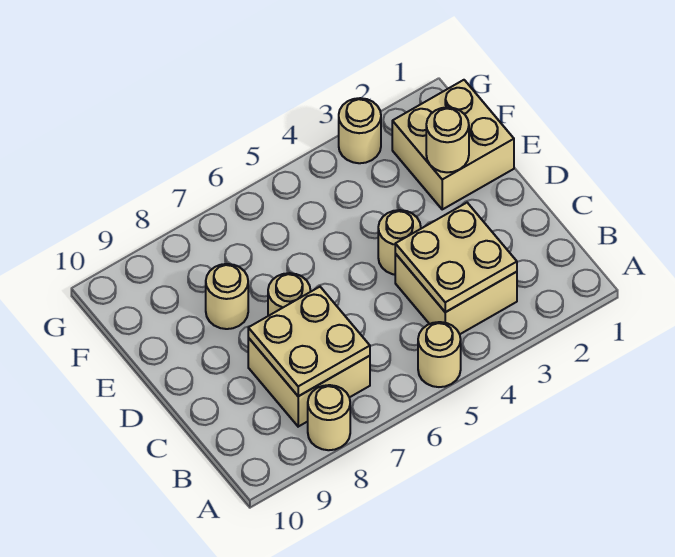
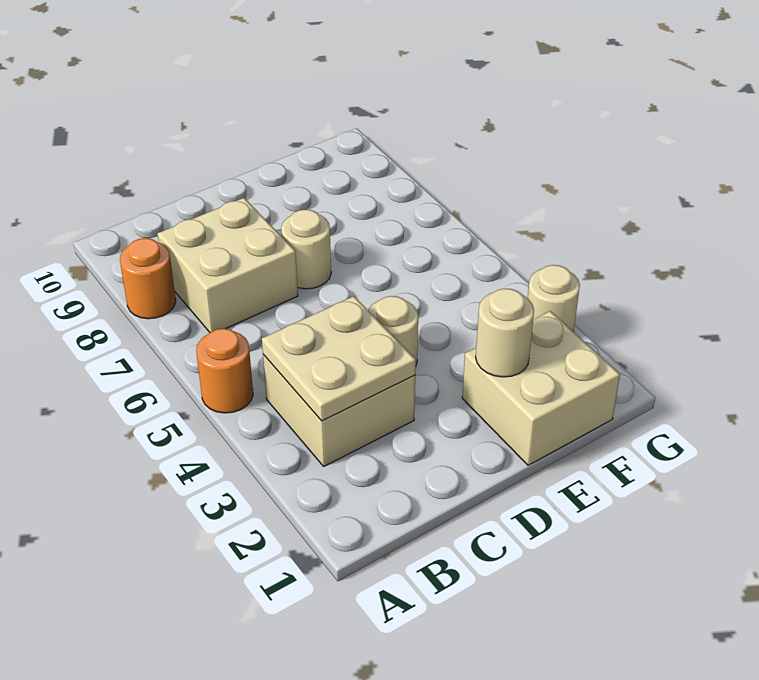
tan 1x1 round brick [418,322,461,387] -> orange 1x1 round brick [196,329,253,413]
tan 1x1 round brick [308,385,350,450] -> orange 1x1 round brick [120,238,176,319]
tan 2x2 plate [248,287,370,396] -> none
tan 1x1 round brick [206,264,248,329] -> none

